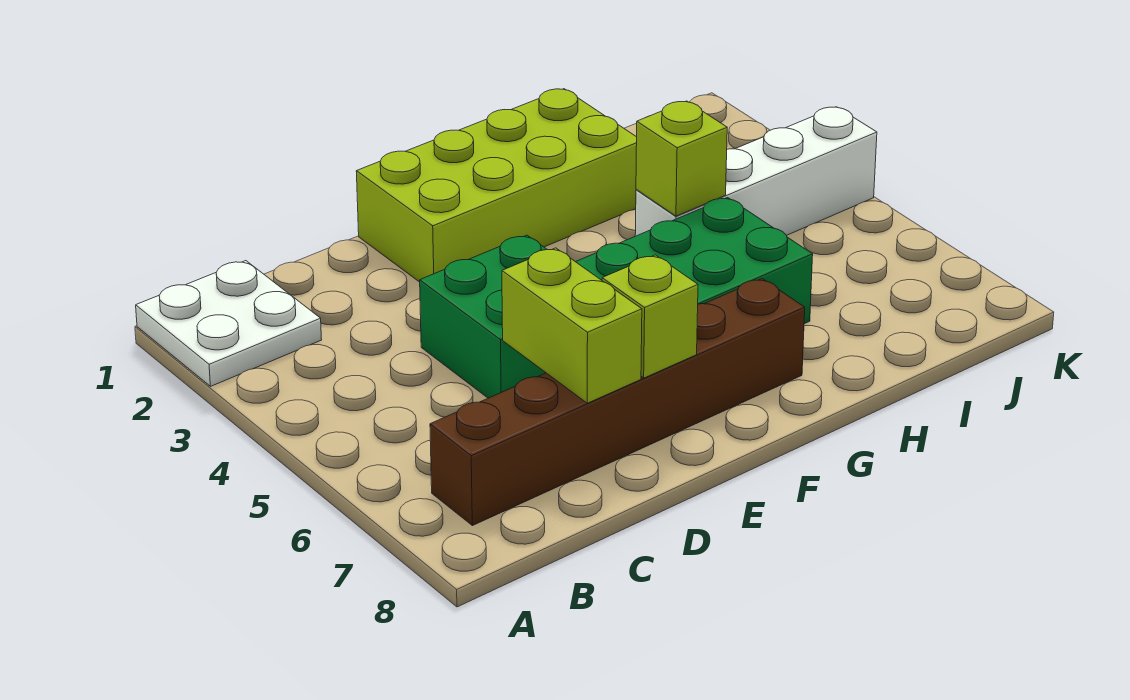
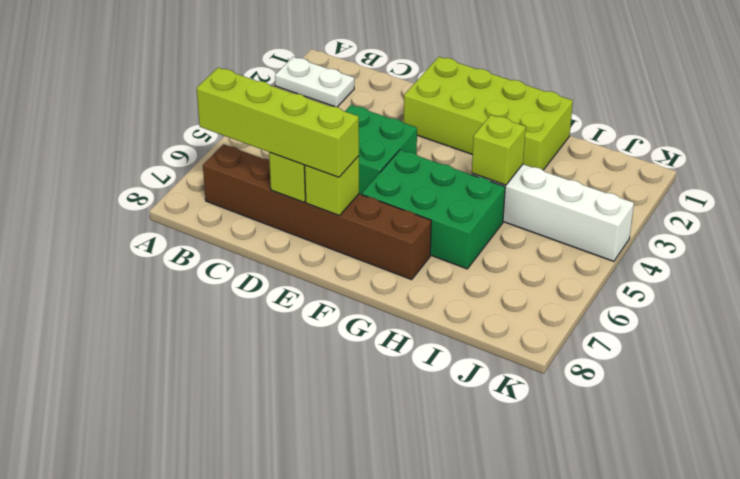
white 2x2 plate [136,261,322,386] -> white 1x2 plate [275,57,354,107]
none -> lime 1x4 brick [197,68,359,177]

